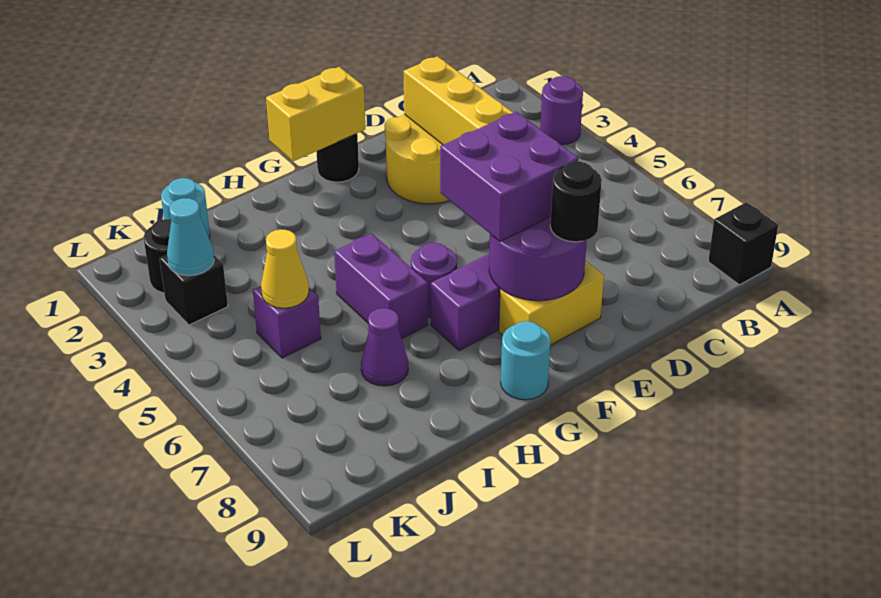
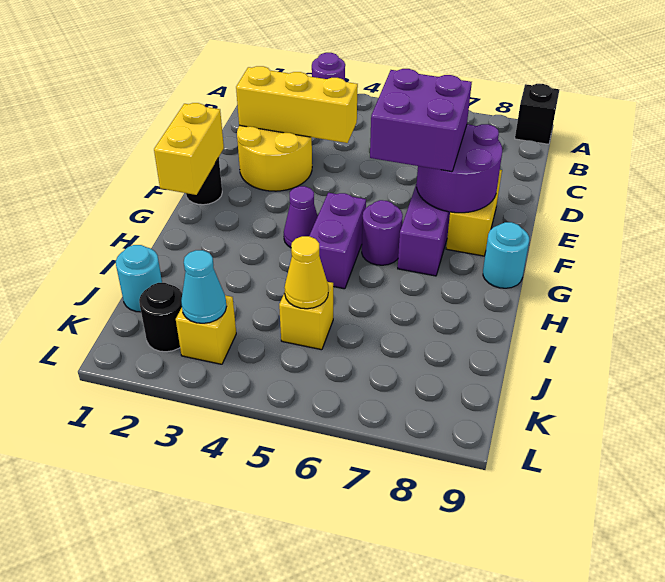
black 1x1 round brick [550,162,602,242] -> none
purple 1x2 brick [334,233,428,339] -> purple 1x2 brick turned to [309,193,366,289]
purple 1x1 cone [361,308,408,386] -> purple 1x1 cone moved to [284,186,318,248]
purple 1x1 brick [253,286,321,358] -> yellow 1x1 brick [279,282,333,350]
black 1x1 brick [159,255,228,325] -> yellow 1x1 brick [176,295,236,364]

